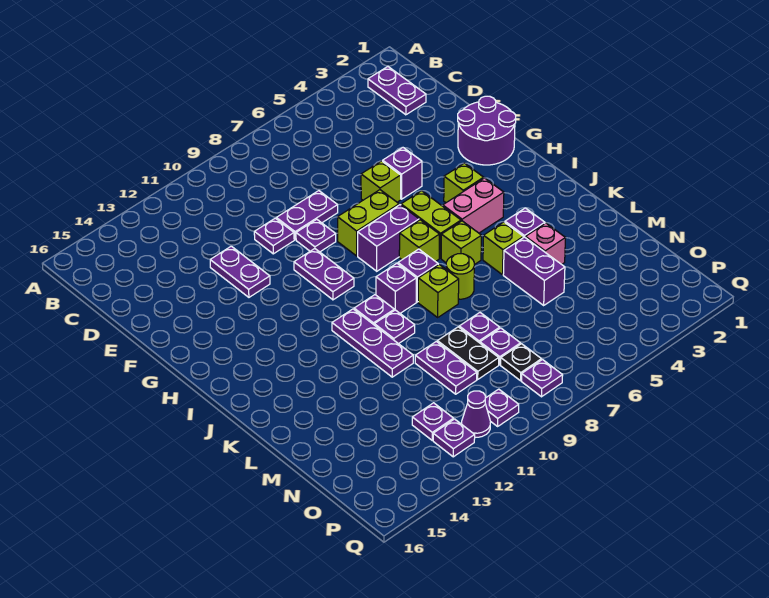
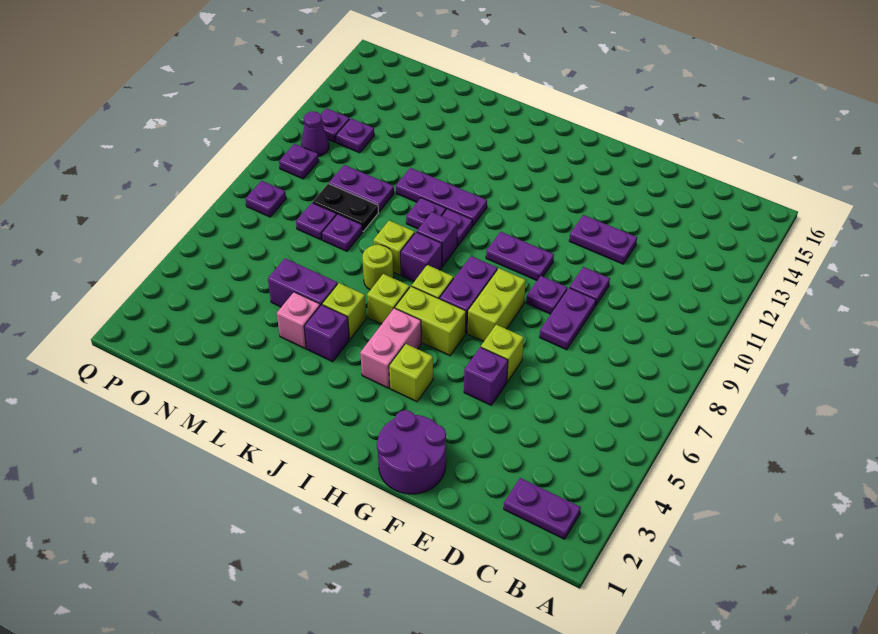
black 1x1 plate [501,344,541,381] -> none

